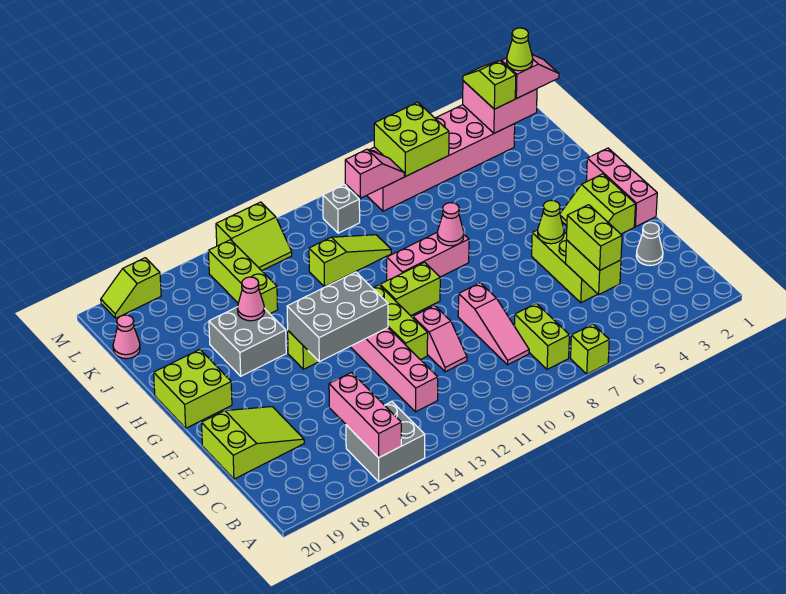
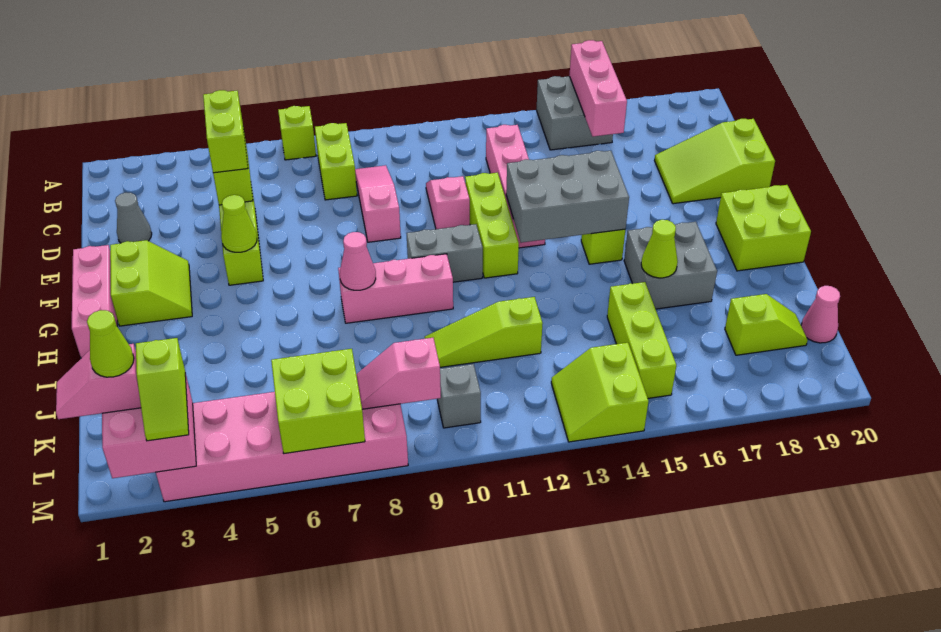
lime 1x2 brick [380,262,440,316] -> grey 1x2 brick [407,224,483,282]
pink 1x1 cone [237,277,264,321] -> lime 1x1 cone [641,220,678,278]
lime 2x2 slope [216,202,292,271] -> lime 2x2 slope turned to [551,343,649,442]
lime 1x2 slope [101,258,161,318] -> lime 1x2 slope moved to [725,294,808,355]

